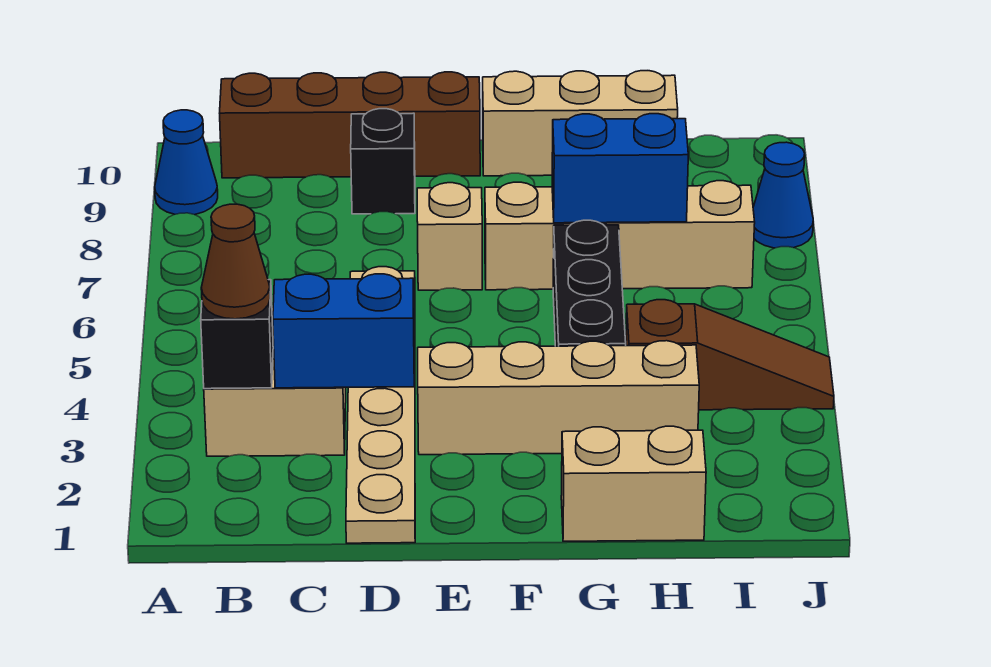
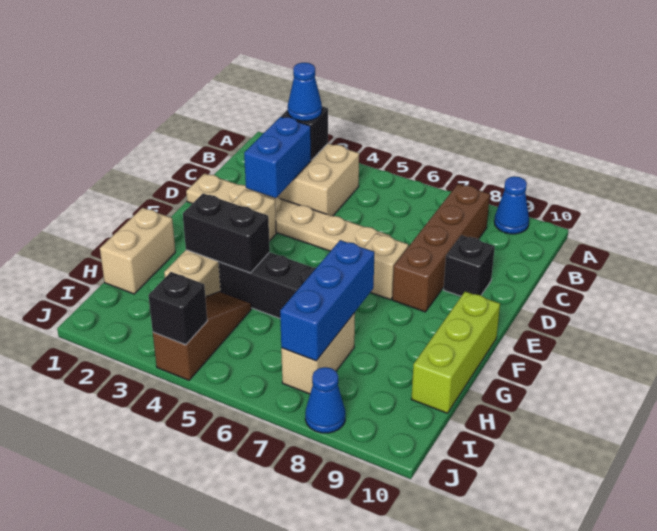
brown 1x1 cone [201,204,270,319] -> blue 1x1 cone [288,63,322,121]
brown 1x4 brick [220,72,480,178] -> brown 1x4 brick moved to [392,184,490,312]
tan 1x4 brick [485,181,755,290] -> tan 1x2 brick [281,313,355,394]
tan 1x3 brick [483,71,678,176] -> lime 1x3 brick [411,292,500,413]
none -> black 1x2 brick [183,193,270,273]
blue 1x2 brick [552,114,688,223] -> blue 1x3 brick [280,240,374,361]
brown 1x3 slope [626,300,834,410] -> brown 1x3 slope turned to [153,291,251,380]
none -> black 1x1 brick [148,272,207,345]

